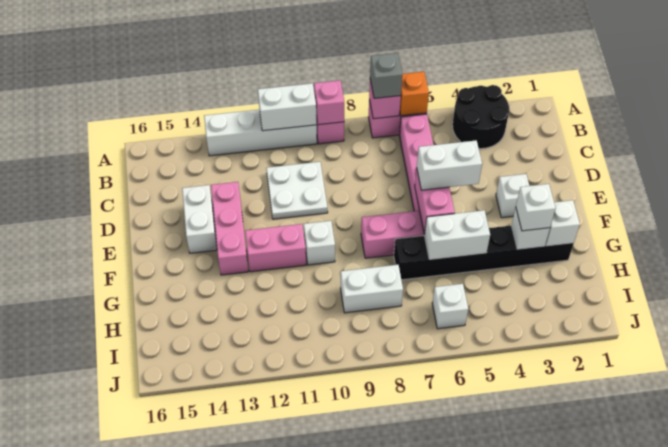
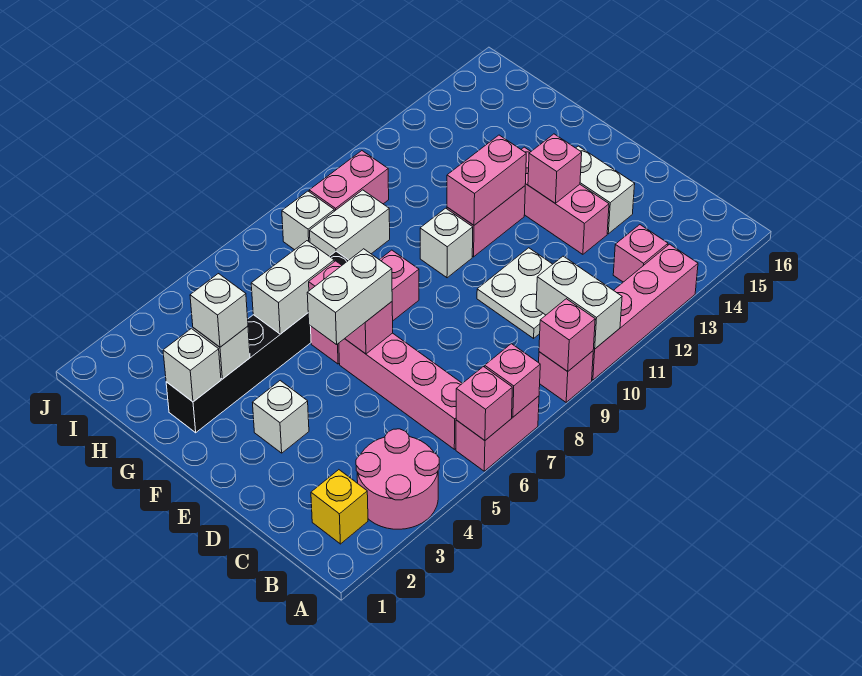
black 2x2 round brick [452,85,509,149] -> pink 2x2 round brick [356,429,439,529]
orange 1x1 brick [400,72,429,116] -> pink 1x1 brick [456,367,512,440]
grey 1x1 brick [370,53,402,98] -> none
white 1x4 brick [204,110,317,156] -> pink 1x4 brick [592,244,698,380]
white 1x2 brick [258,83,316,131] -> white 1x2 brick turned to [536,256,622,349]
none -> yellow 1x1 brick [311,470,368,544]
none -> pink 1x1 brick [613,225,668,282]
none -> pink 1x1 brick [528,134,582,203]
none -> pink 1x2 brick [447,135,526,225]
white 1x1 brick [432,284,468,329] -> white 1x1 brick moved to [282,191,334,250]
none -> pink 1x2 brick [309,151,389,211]

